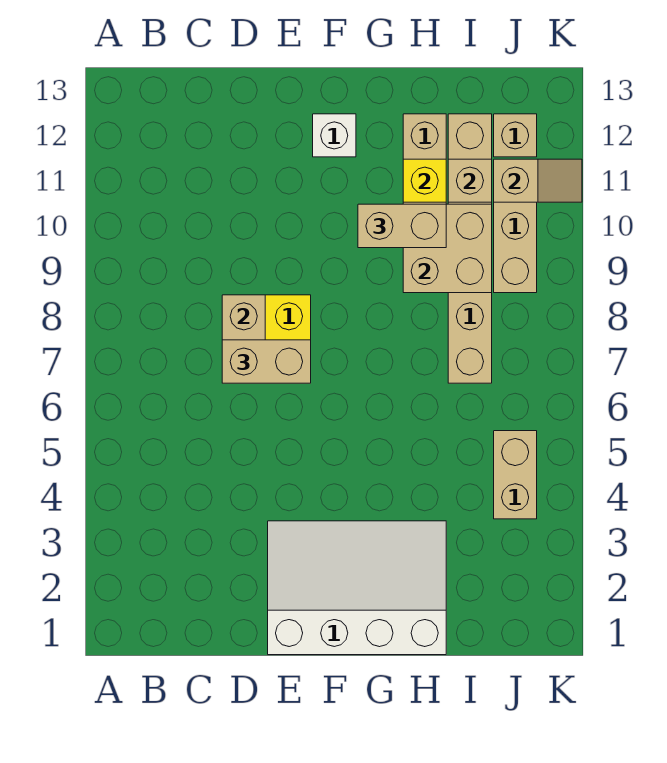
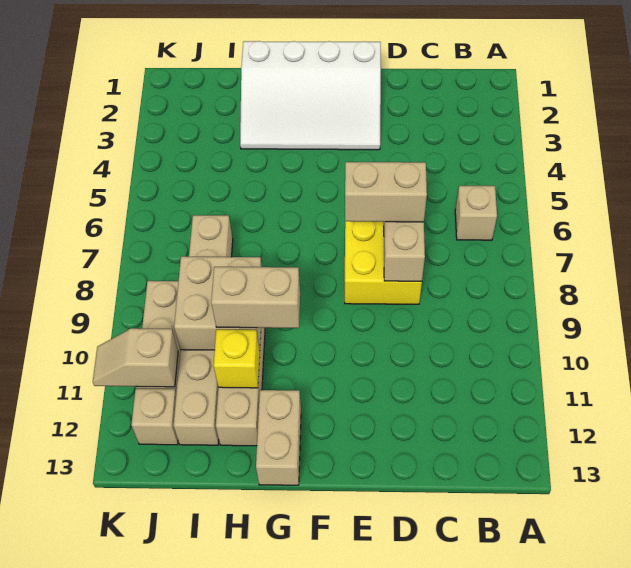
white 1x1 brick [313,114,356,157] -> none
tan 1x1 brick [448,159,492,202] -> tan 1x1 brick moved to [455,186,497,240]
tan 1x2 brick [494,431,537,519] -> tan 1x2 brick moved to [256,390,301,485]

